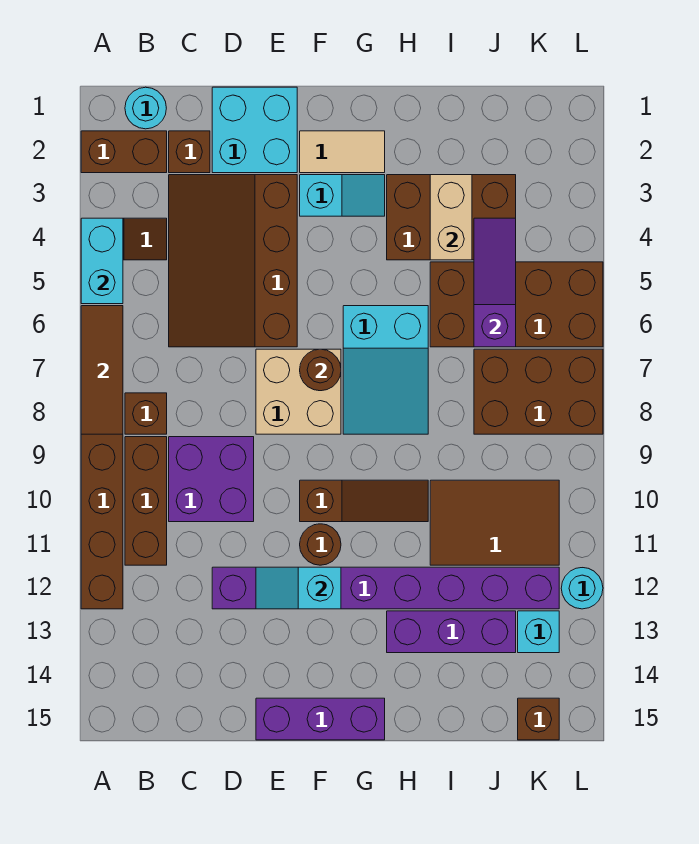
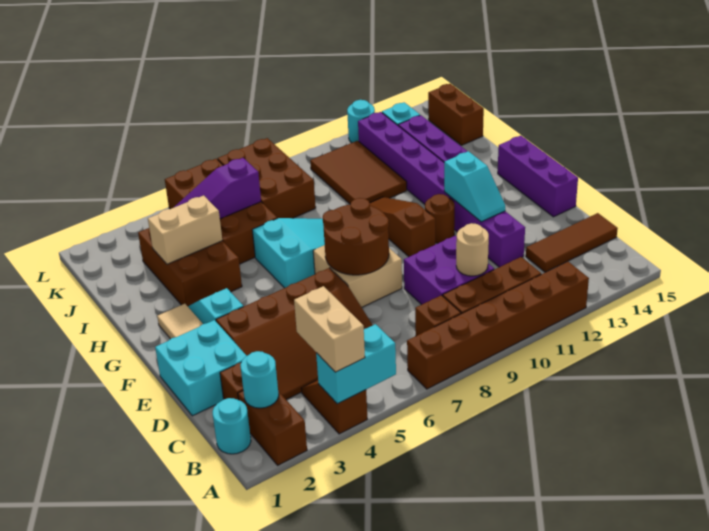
none -> tan 1x2 brick [294,286,365,372]
brown 1x3 tile [81,306,123,434] -> brown 1x3 tile moved to [526,213,618,272]
none -> cyan 1x1 round brick [240,351,279,408]
none -> tan 1x1 round brick [456,223,489,276]
brown 1x1 round brick [300,349,341,391] -> brown 2x2 round brick [323,198,389,275]
brown 1x1 brick [518,698,559,740] -> brown 1x2 brick [428,84,484,145]

